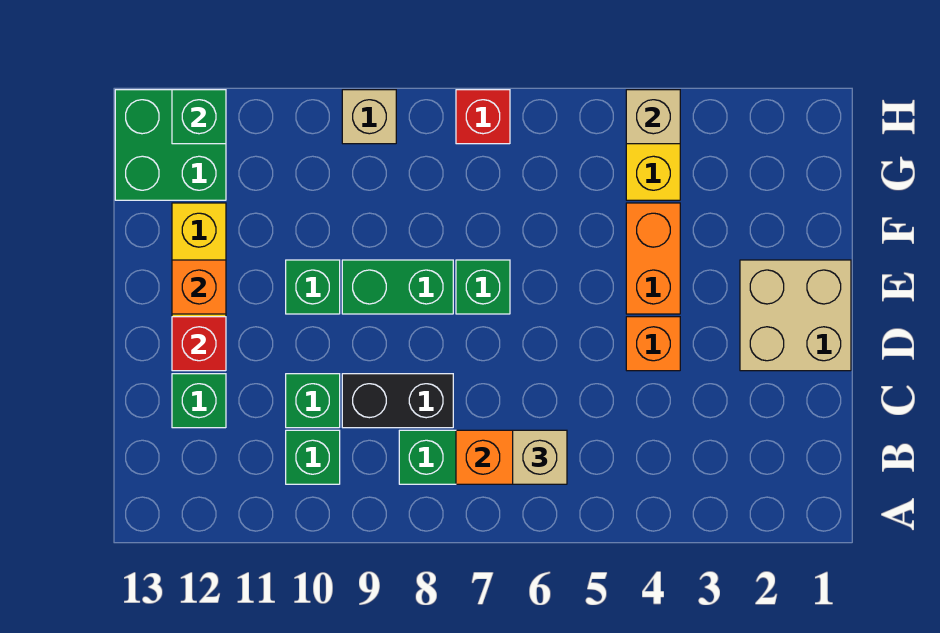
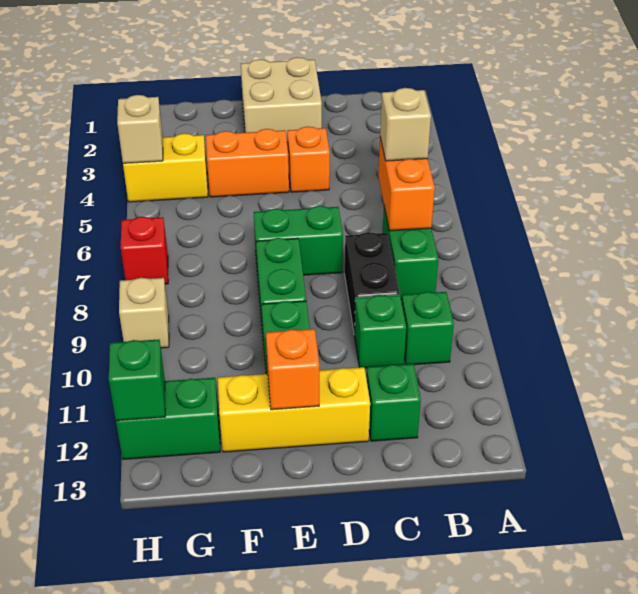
red 1x1 brick [172,317,226,371] -> none
green 1x1 brick [456,260,510,314] -> green 1x2 brick [254,206,343,275]
green 2x2 brick [115,90,226,200] -> green 1x2 brick [116,378,220,459]

